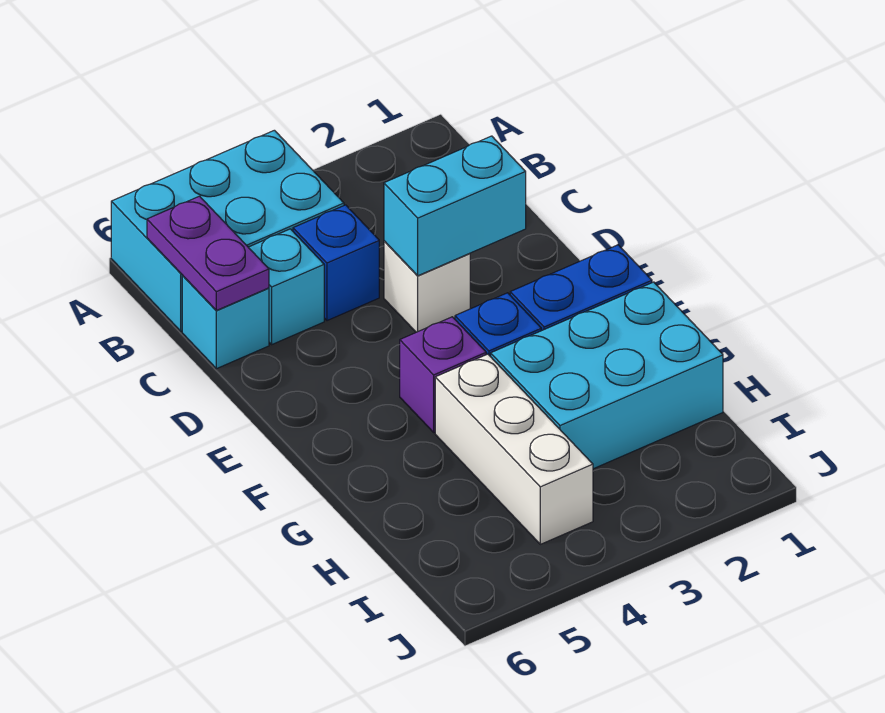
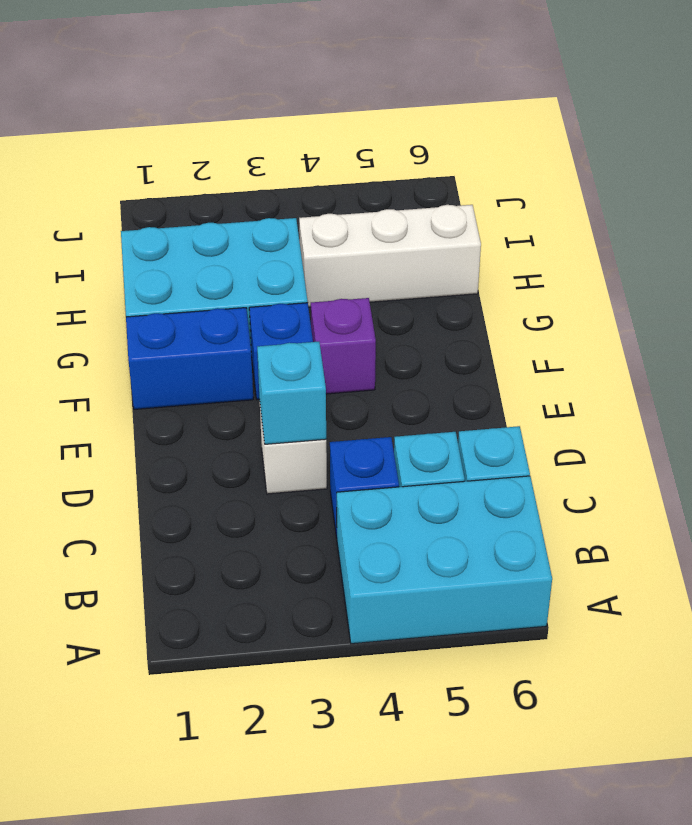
purple 1x2 plate [147,196,269,310] -> none
cyan 1x2 brick [384,136,526,276] -> cyan 1x1 brick [257,342,326,444]
white 1x3 brick [435,354,593,544] -> white 1x3 brick turned to [299,205,481,307]

